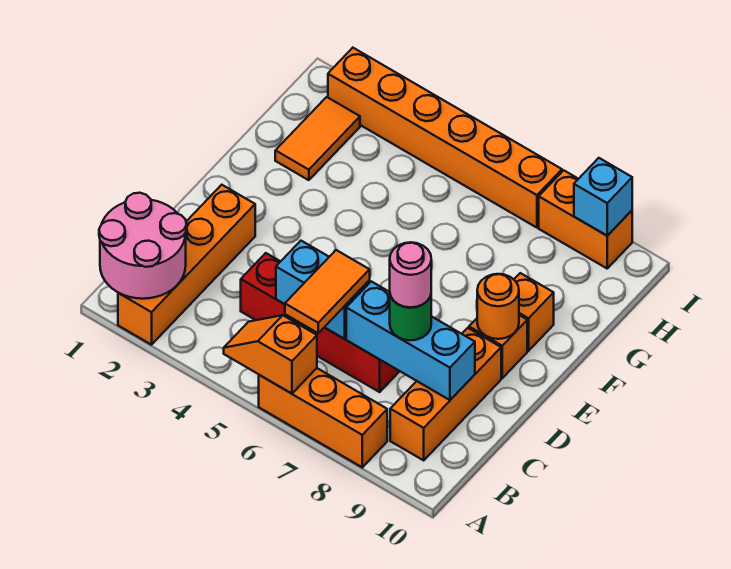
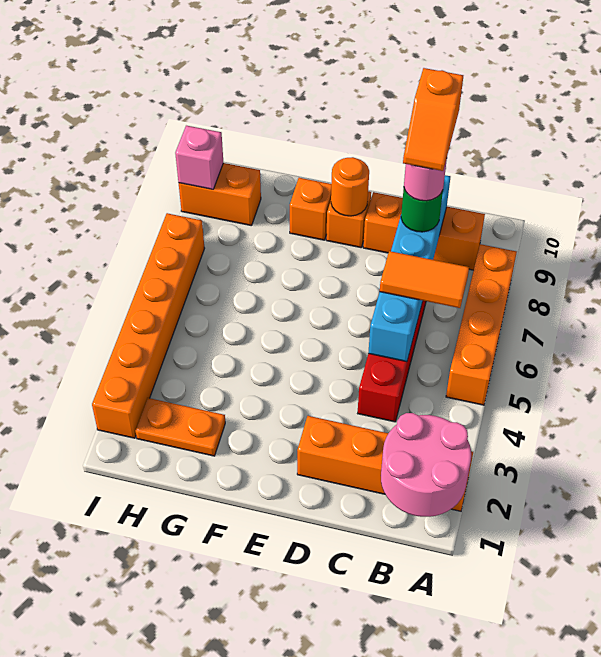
orange 1x2 slope [224,315,317,394] -> orange 1x2 slope moved to [403,68,463,171]
orange 1x3 brick [259,368,387,467] -> orange 1x4 brick [446,244,517,405]
orange 1x2 tile [275,97,360,180] -> orange 1x2 plate [136,398,225,456]
orange 1x2 brick [539,170,632,268] -> orange 1x2 brick turned to [179,163,261,226]
cyan 1x1 brick [574,158,632,236] -> pink 1x1 brick [175,126,223,189]

